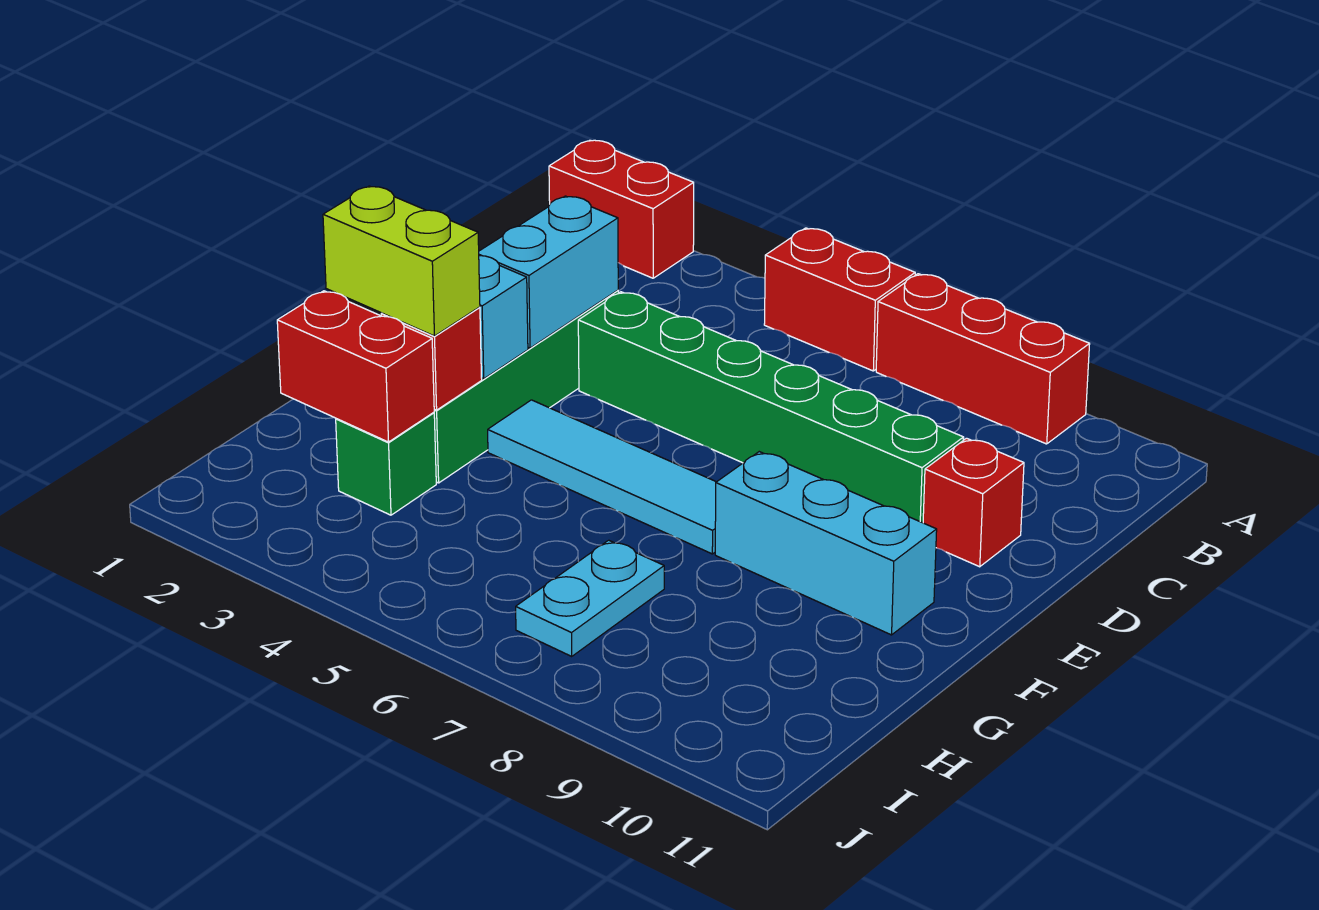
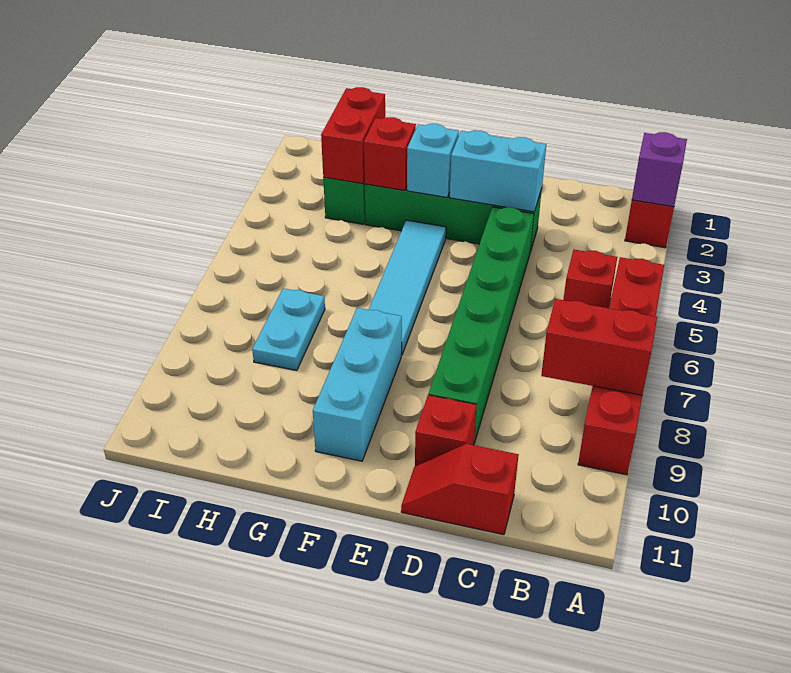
none -> purple 1x1 brick [632,132,687,207]
none -> red 1x2 brick [541,299,657,395]
none -> red 1x1 brick [563,250,617,308]
none -> red 1x2 slope [401,444,518,535]
lime 1x2 brick [323,186,480,336] -> none
cyan 1x2 plate [516,540,664,656] -> cyan 1x2 plate turned to [252,288,325,371]

